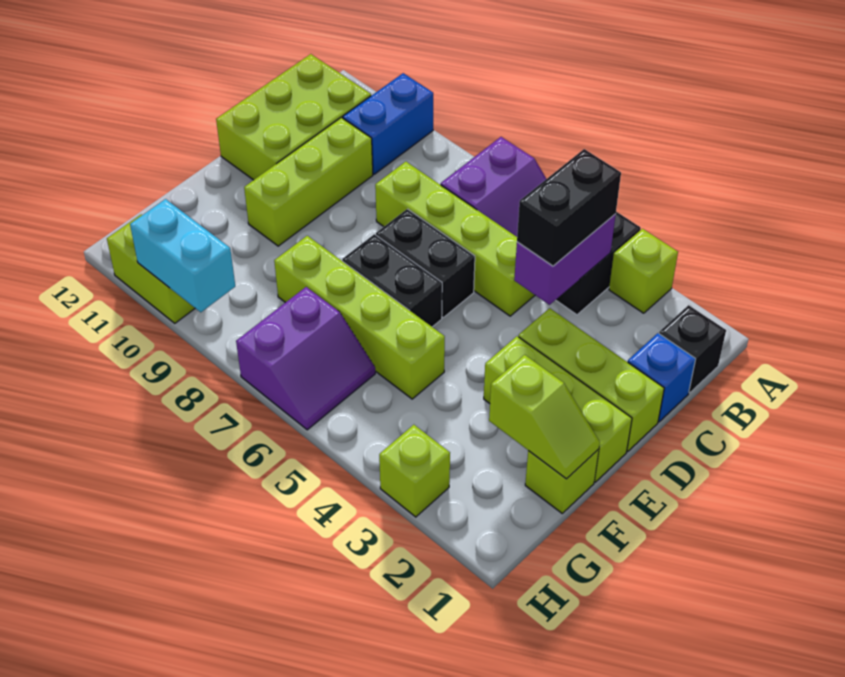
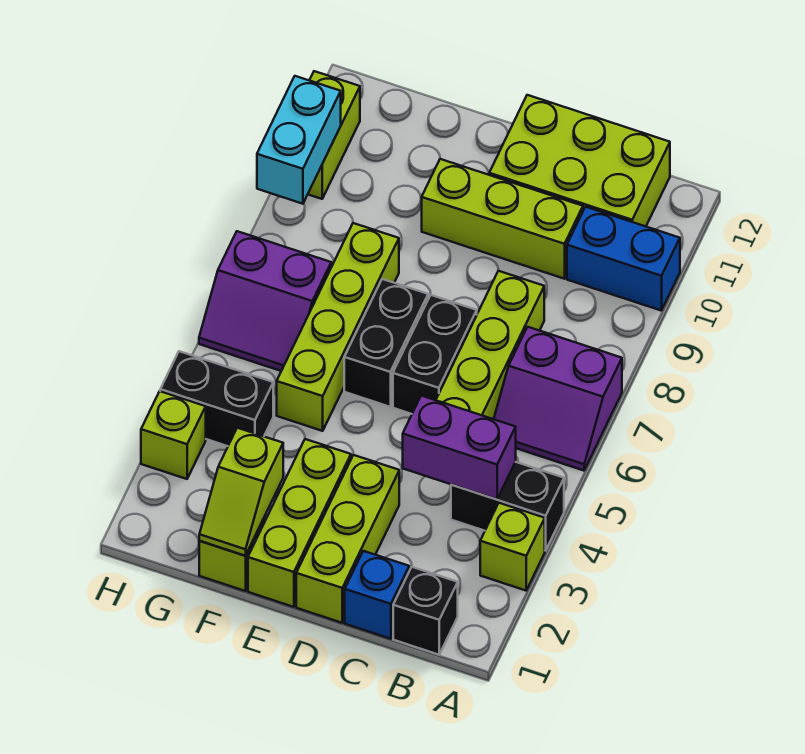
black 1x2 brick [517,149,621,266] -> black 1x2 brick moved to [160,351,273,446]

